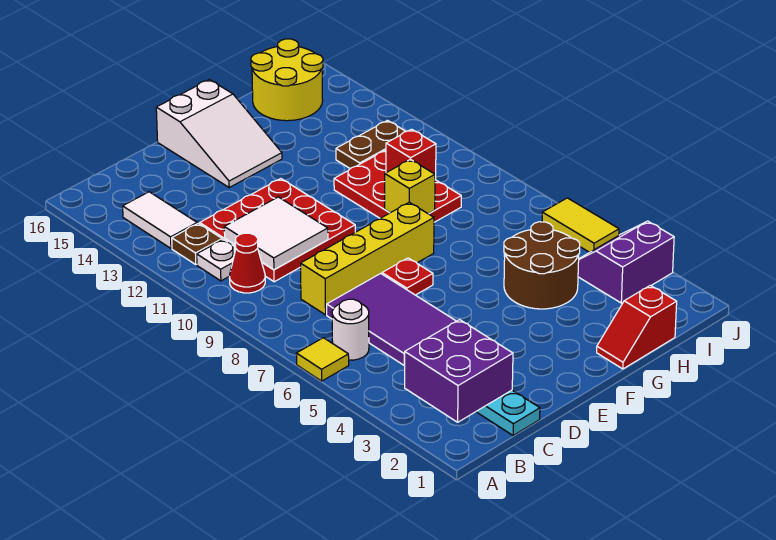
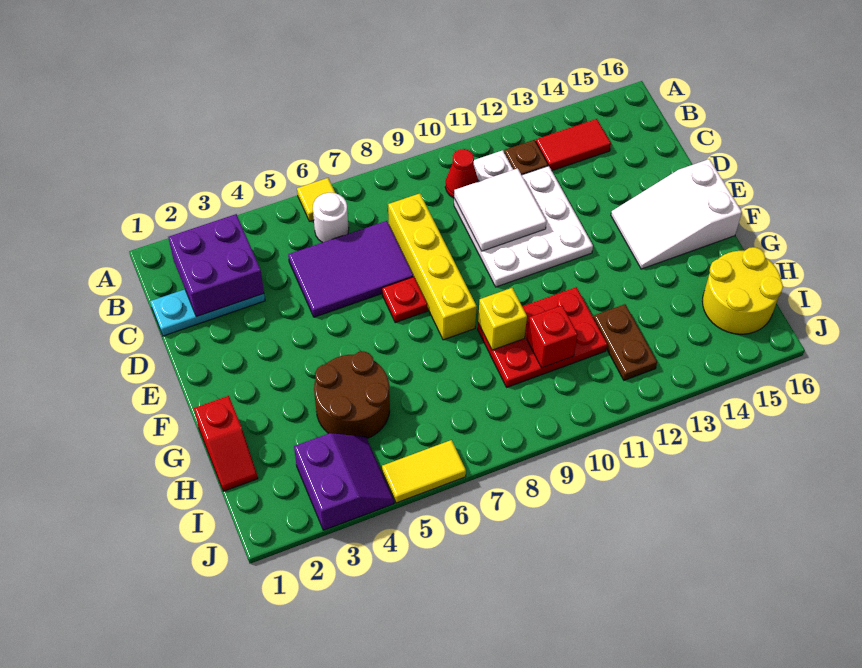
white 1x2 tile [123,192,197,248] -> red 1x2 tile [536,119,611,171]
red 3x3 plate [200,179,355,282] -> white 3x3 plate [454,166,593,287]
red 1x2 slope [597,285,677,369] -> red 1x2 slope turned to [194,396,258,491]

